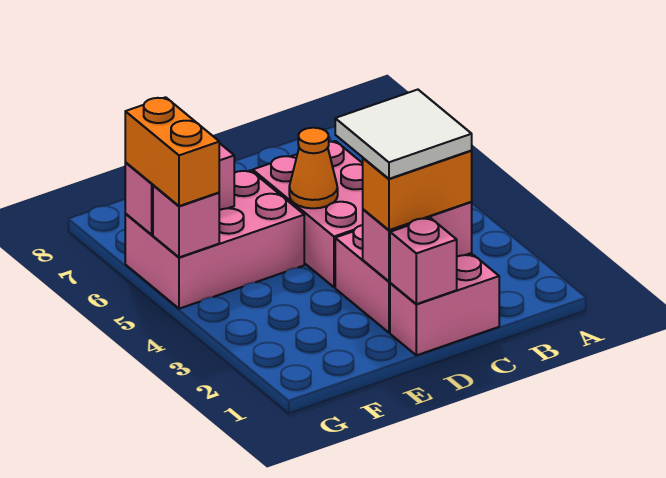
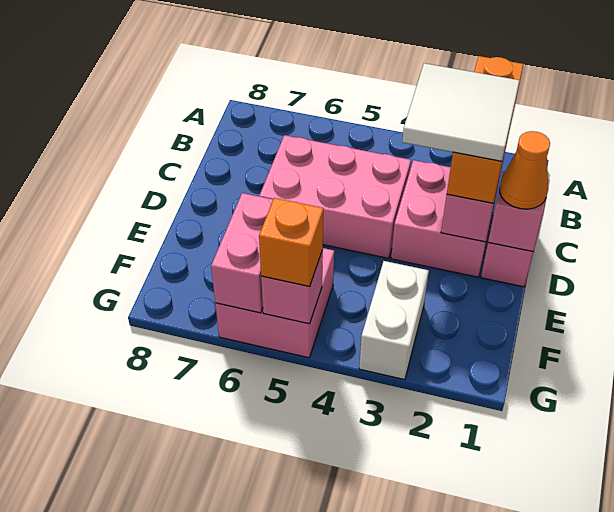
orange 1x2 brick [363,151,472,230] -> orange 1x3 brick [447,56,523,203]
orange 1x1 cone [289,128,338,208] -> orange 1x1 cone moved to [500,131,550,209]
pink 2x3 brick [125,170,304,309] -> pink 2x2 brick [215,248,334,358]
none -> white 1x2 brick [359,261,429,380]
orange 1x2 brick [125,97,219,206] -> orange 1x1 brick [259,198,323,286]

